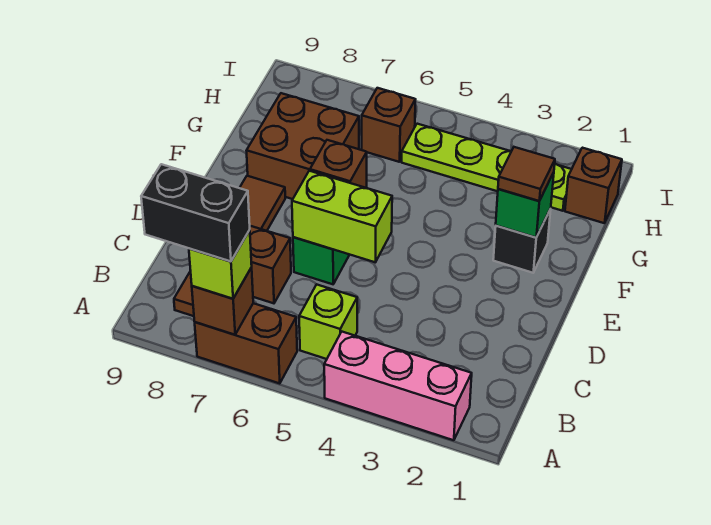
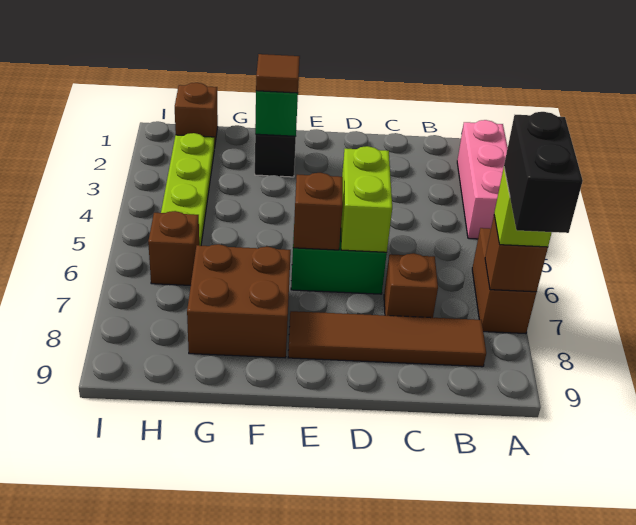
lime 1x1 brick [299,285,357,359] -> none

